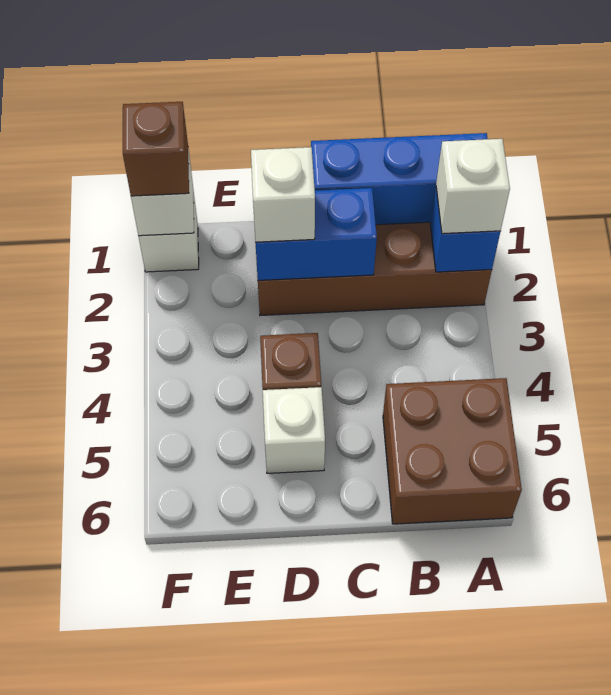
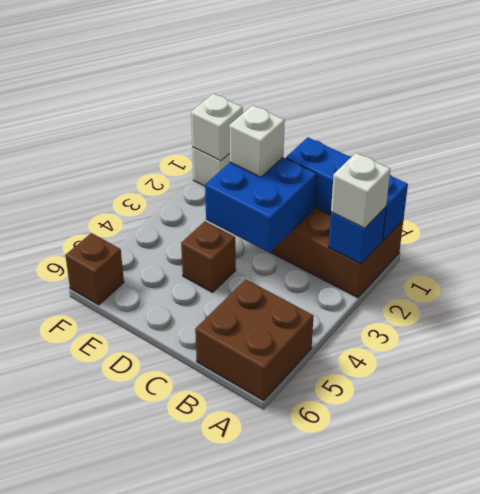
blue 1x2 brick [256,188,377,280] -> blue 2x2 brick [205,157,317,253]
white 1x1 brick [263,387,325,473] -> none
brown 1x1 brick [123,102,189,196] -> brown 1x1 brick moved to [65,233,124,305]

